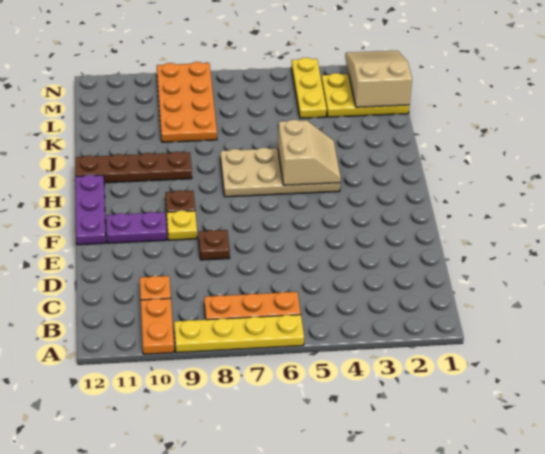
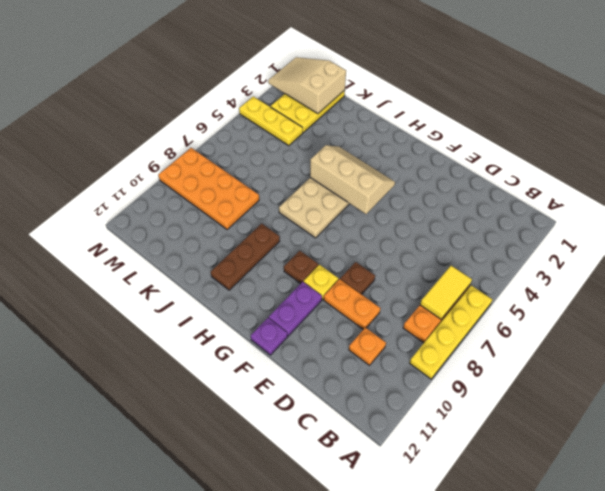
orange 1x2 plate [141,298,174,354] -> orange 1x2 plate moved to [324,279,380,329]
none -> yellow 1x2 tile [420,266,472,319]
purple 1x3 plate [75,175,106,245] -> purple 1x1 plate [251,318,288,355]
tan 2x2 slope [278,119,341,185] -> tan 2x3 slope [310,145,395,214]
brown 1x4 plate [75,151,192,183] -> brown 1x3 plate [211,223,280,290]

